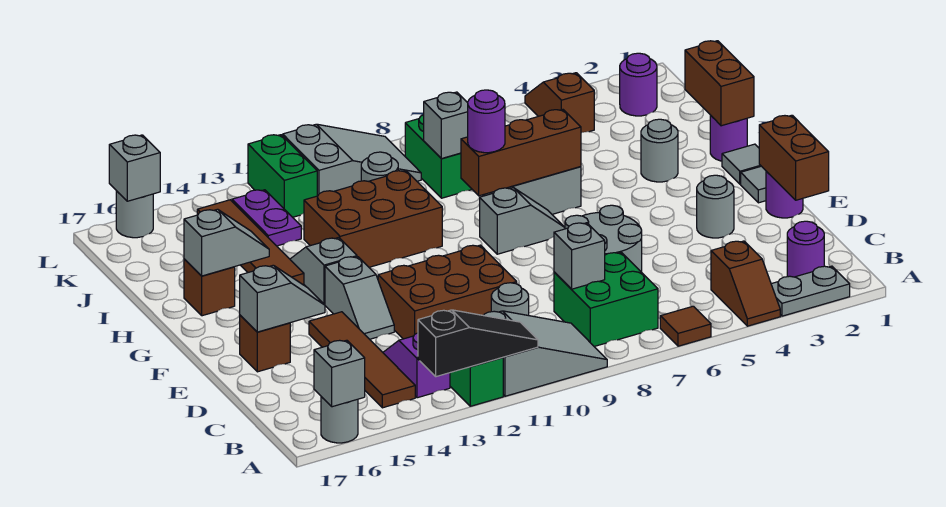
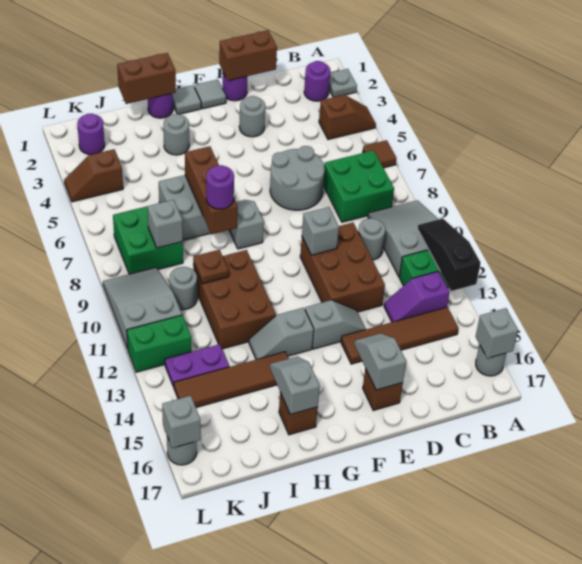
grey 1x2 plate [771,266,850,316] -> grey 1x1 plate [329,69,357,97]
grey 1x1 brick [554,223,605,289] -> grey 1x1 brick moved to [302,207,339,255]
none -> brown 1x1 plate [193,250,229,284]

